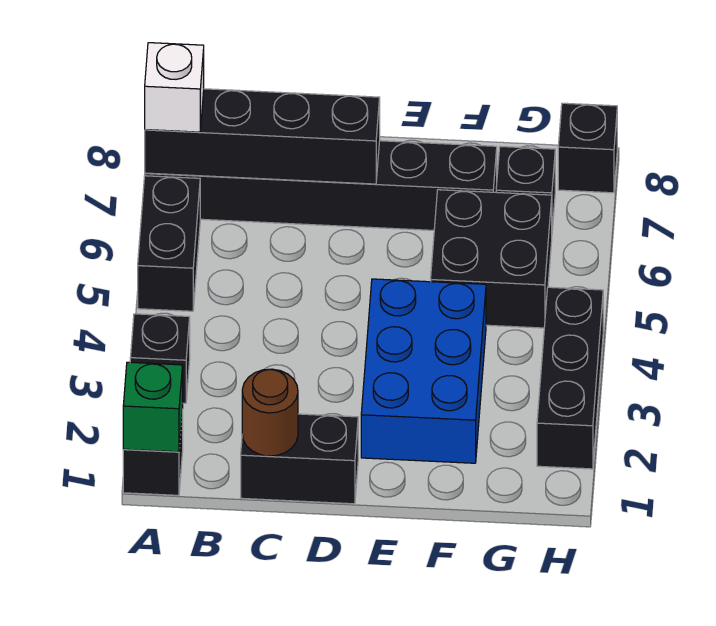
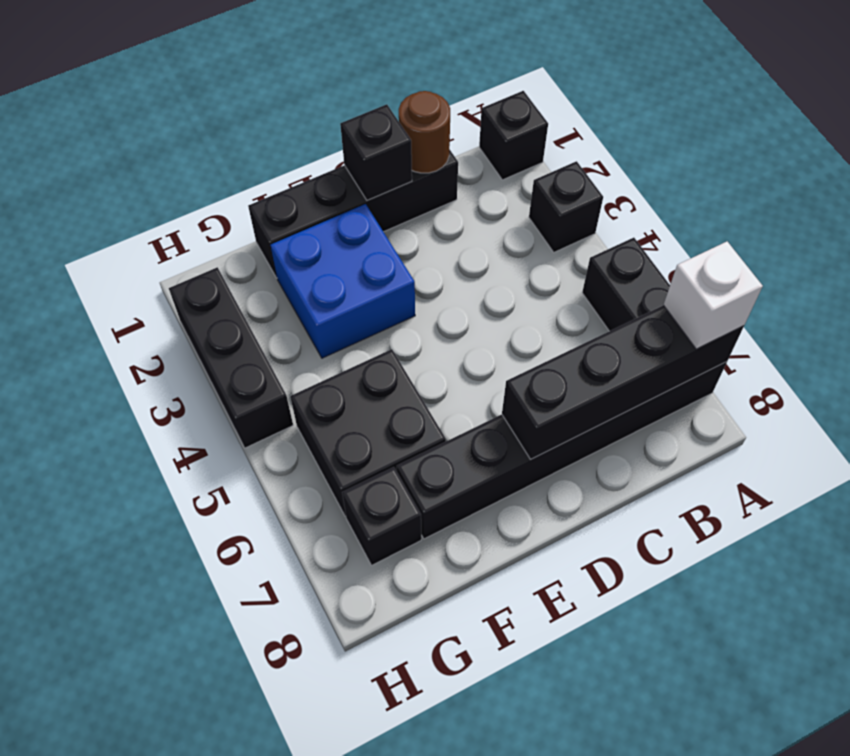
green 1x1 brick [123,362,183,452] -> none
black 1x2 brick [241,414,358,504] -> black 1x4 brick [248,149,458,278]
blue 2x3 brick [361,279,486,463] -> blue 2x2 brick [271,204,415,358]
black 1x1 brick [558,103,617,193] -> black 1x1 brick moved to [340,104,412,200]

